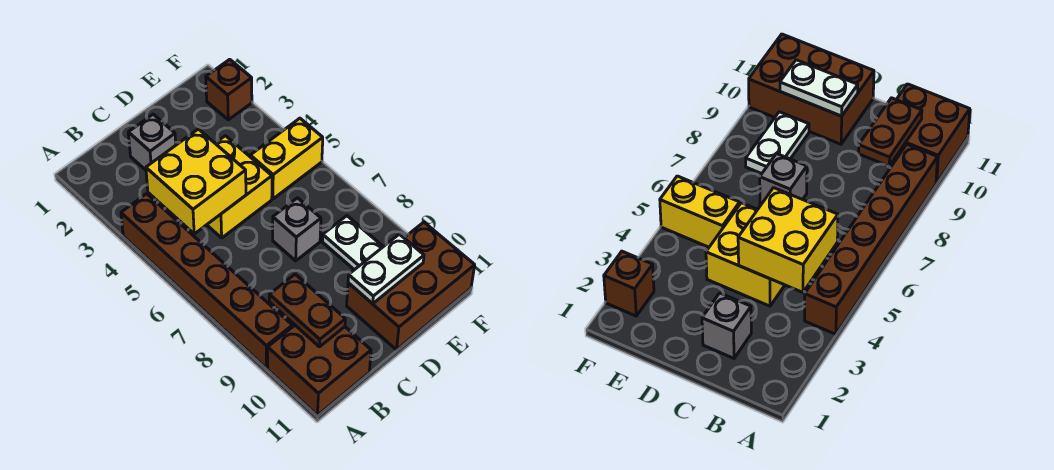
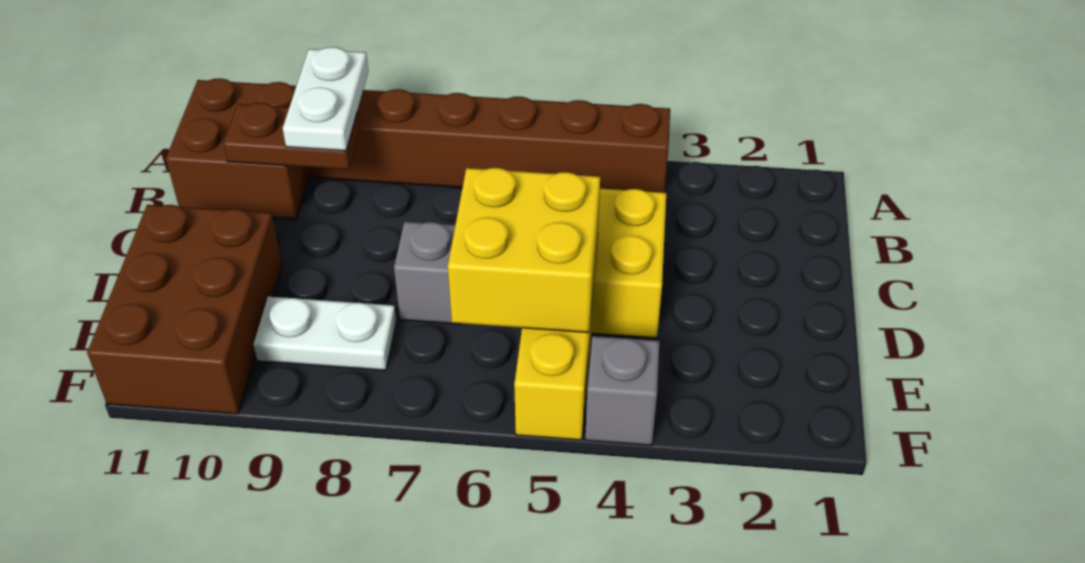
yellow 2x2 brick [146,129,246,234] -> yellow 2x2 brick moved to [448,168,600,333]
grey 1x1 brick [128,114,176,170] -> grey 1x1 brick moved to [585,336,660,445]
white 1x2 plate [348,234,424,304] -> white 1x2 plate moved to [283,47,368,151]
brown 1x1 brick [206,59,252,120] -> none

